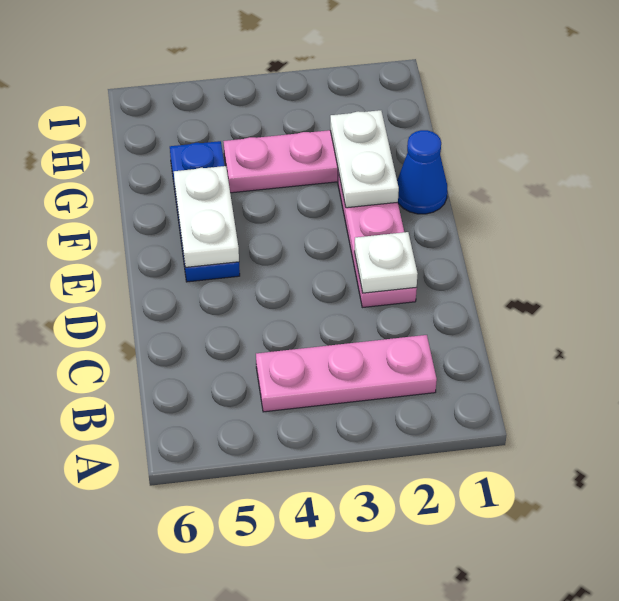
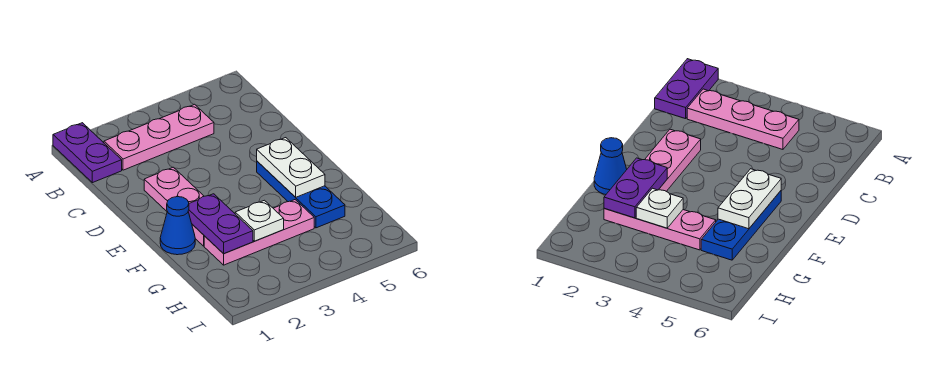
none -> purple 1x2 plate [53,123,122,183]
white 1x1 plate [355,232,418,293] -> white 1x1 plate moved to [235,200,284,241]
white 1x2 plate [330,110,399,208] -> purple 1x2 plate [188,194,253,254]

